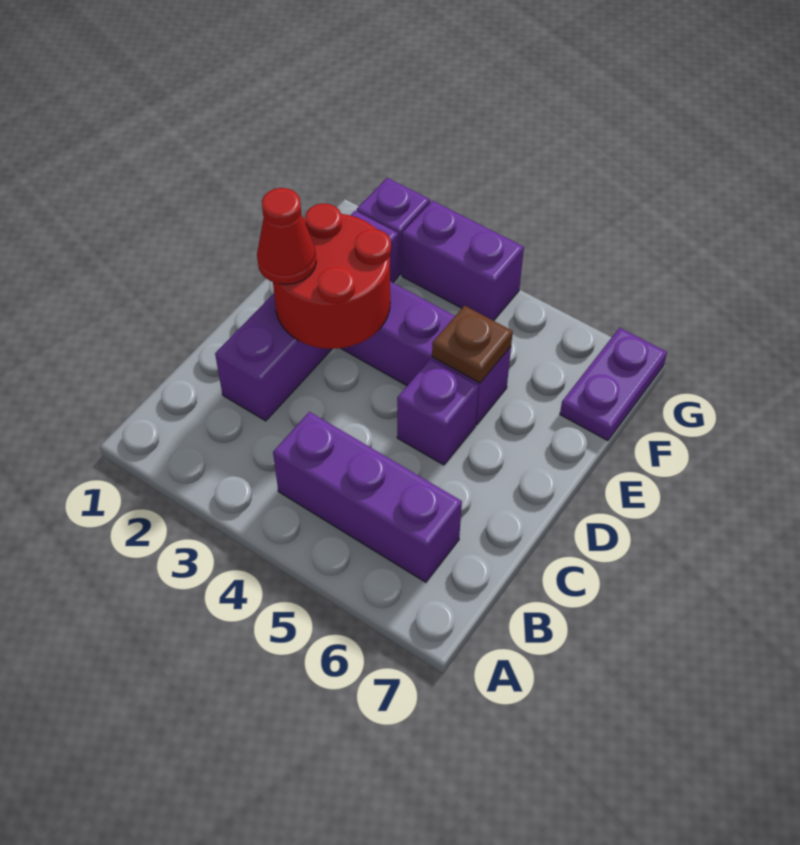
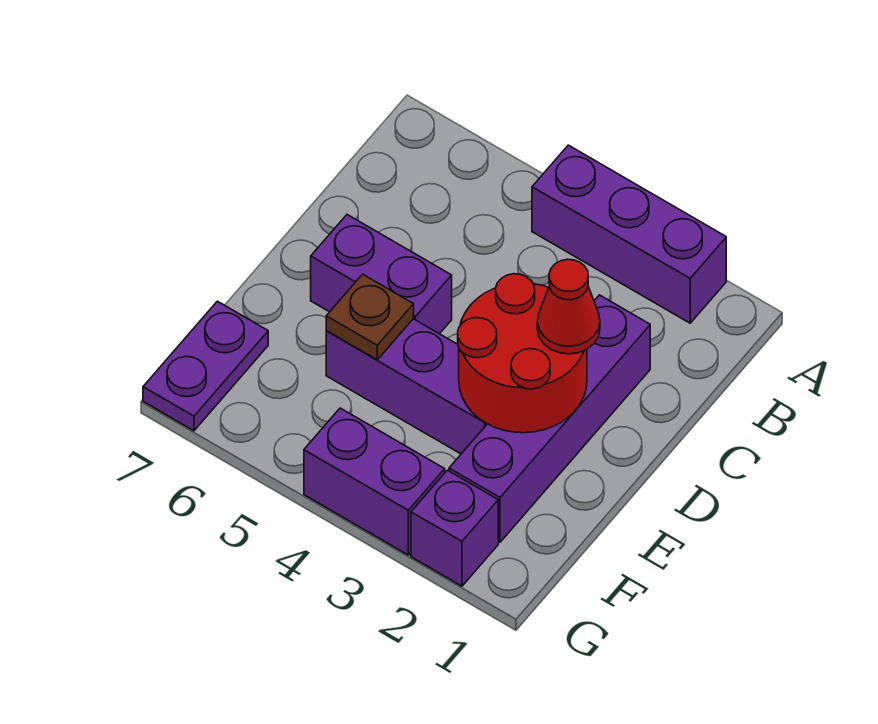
purple 1x3 brick [273,412,462,582] -> purple 1x3 brick moved to [532,145,726,323]
purple 1x1 brick [397,359,478,465] -> purple 1x2 brick [311,215,452,334]

